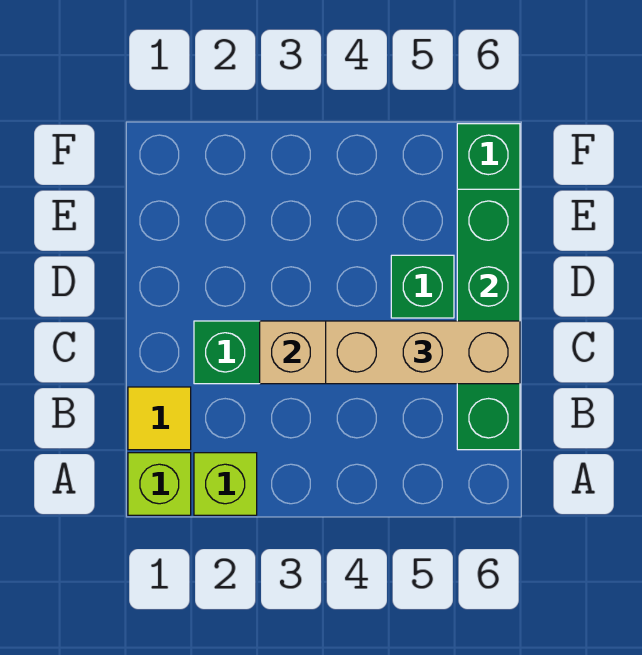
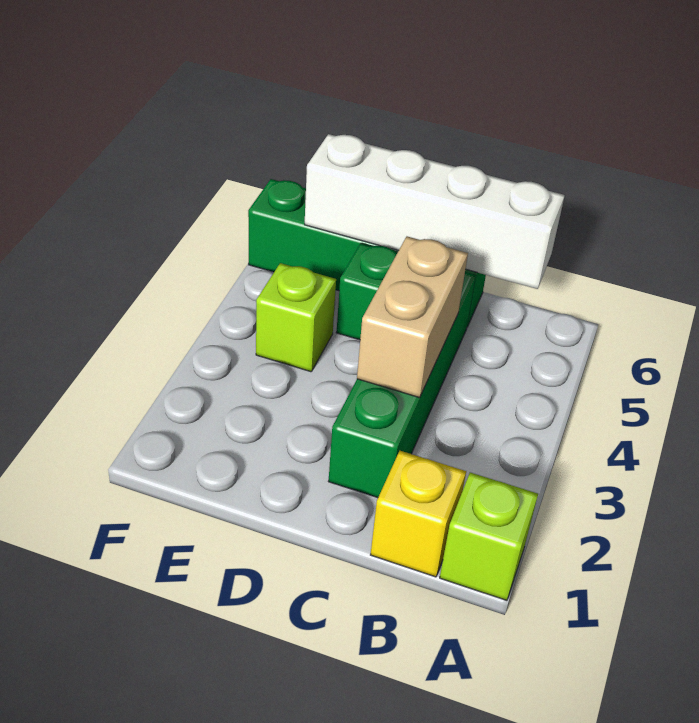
lime 1x1 brick [194,453,257,515] -> lime 1x1 brick moved to [256,263,336,372]
yellow 1x1 tile [128,387,191,450] -> yellow 1x1 brick [371,451,466,577]
green 1x4 brick [457,189,520,450] -> white 1x4 brick [305,134,565,289]
tan 1x3 brick [326,321,520,384] -> none

